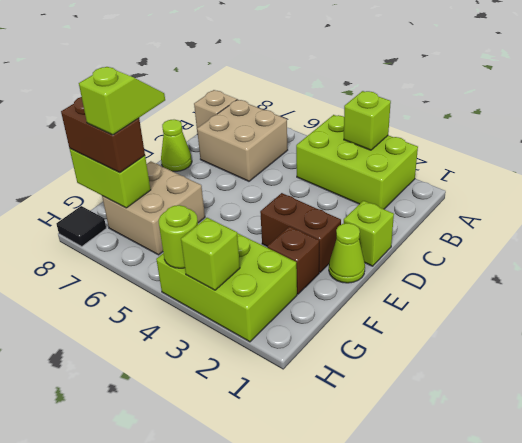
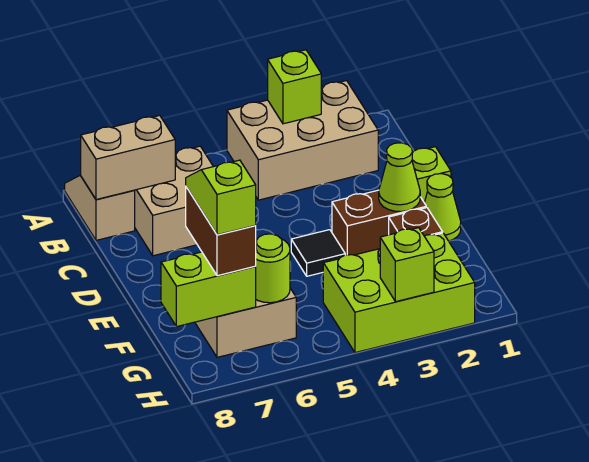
lime 2x3 brick [296,115,418,209] -> tan 2x3 brick [227,81,378,200]
none -> tan 1x2 brick [81,115,175,200]
lime 1x1 cone [161,120,192,171] -> lime 1x1 cone moved to [379,143,420,212]
brown 1x2 brick [61,97,145,173] -> brown 1x2 brick turned to [186,187,256,276]
lime 1x1 round brick [159,205,198,268] -> lime 1x1 round brick moved to [255,234,290,303]
black 1x1 tile [57,206,106,246] -> black 1x1 tile moved to [291,230,345,276]

